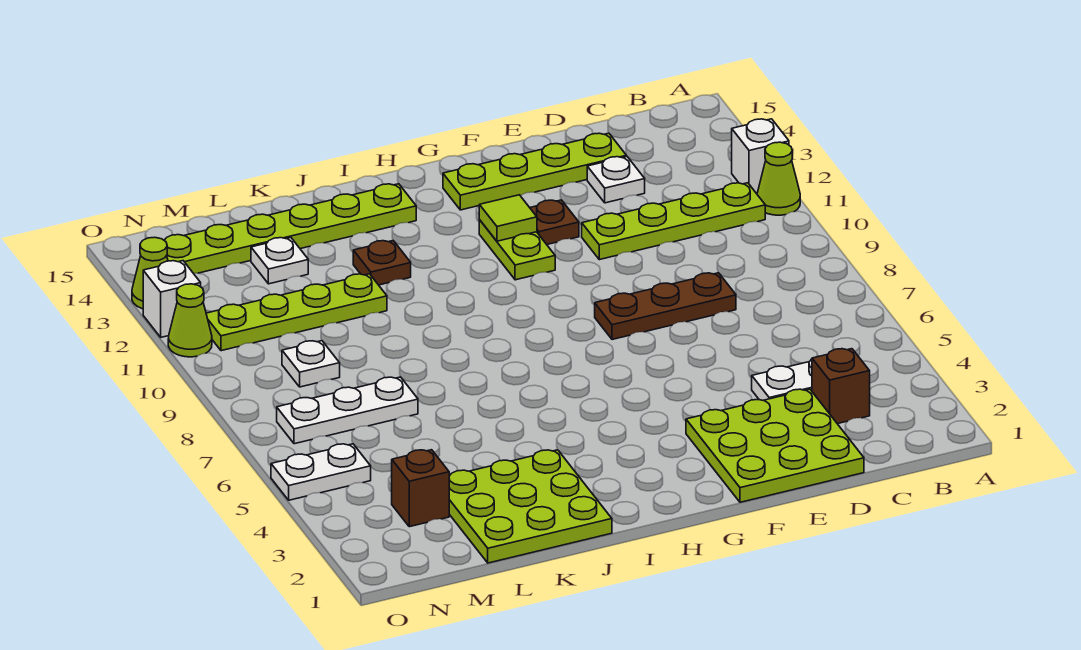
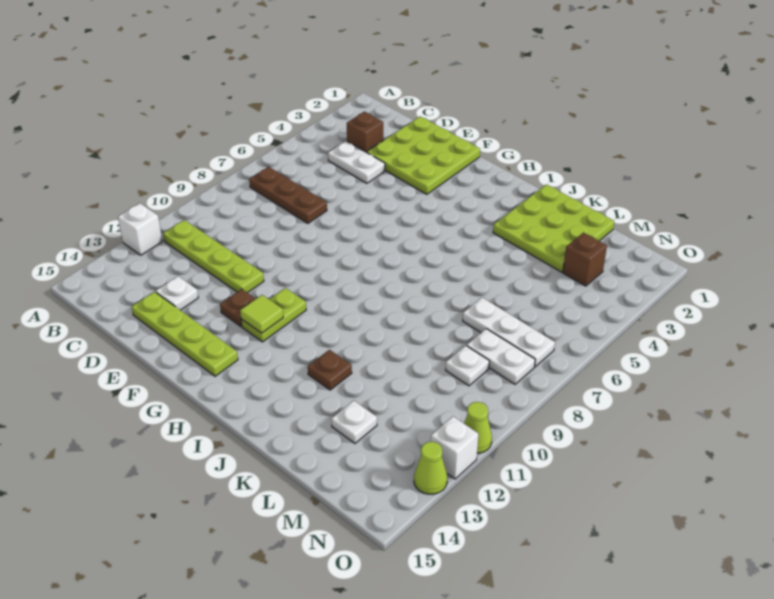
lime 1x1 cone [757,142,800,215] -> none
brown 1x3 plate [595,273,736,340] -> brown 1x3 plate moved to [249,167,327,223]
lime 1x6 plate [164,184,416,273] -> none
lime 1x4 plate [206,274,387,351] -> none
white 1x2 plate [271,444,371,500] -> white 1x2 plate moved to [467,329,535,384]

